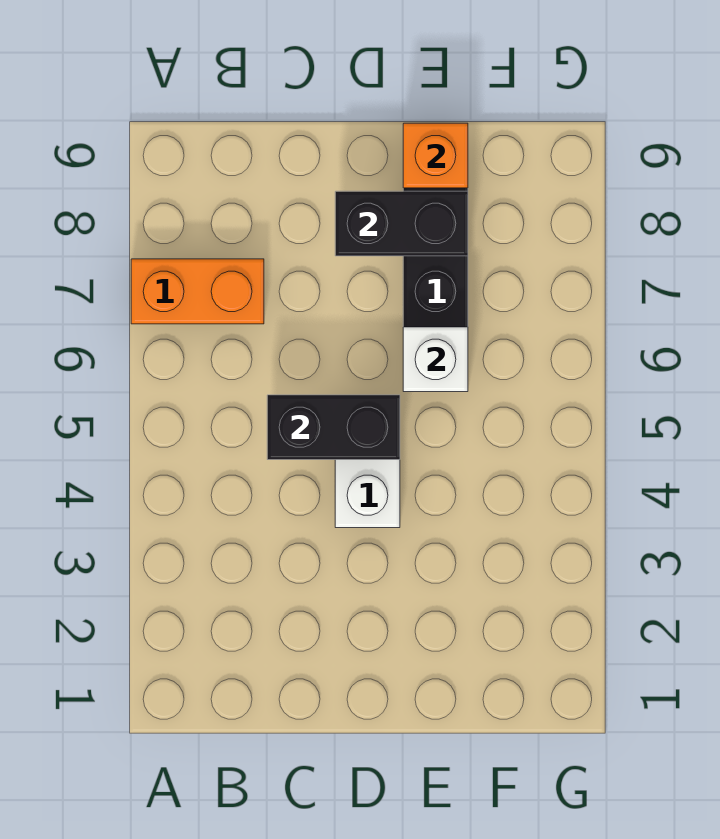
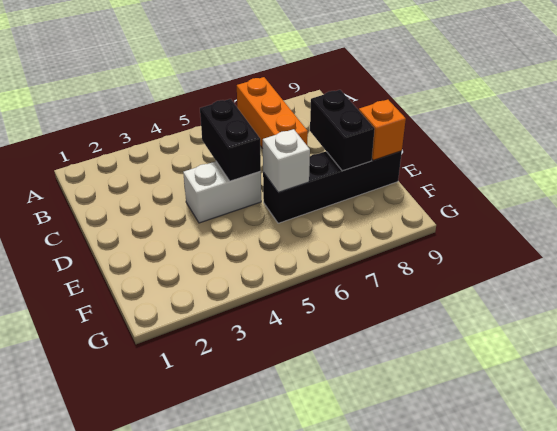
orange 1x2 brick [131,259,264,324] -> orange 1x3 brick [237,77,308,149]

